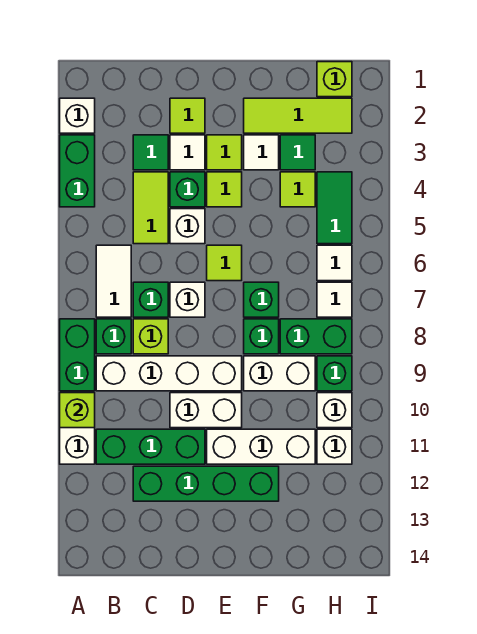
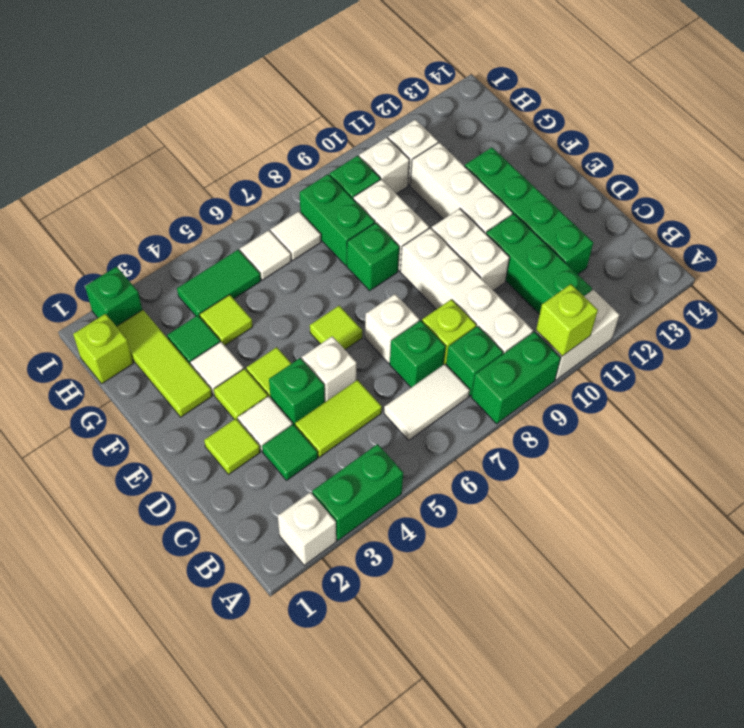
green 1x1 brick [244,282,279,317] -> green 1x1 brick moved to [85,267,142,326]

